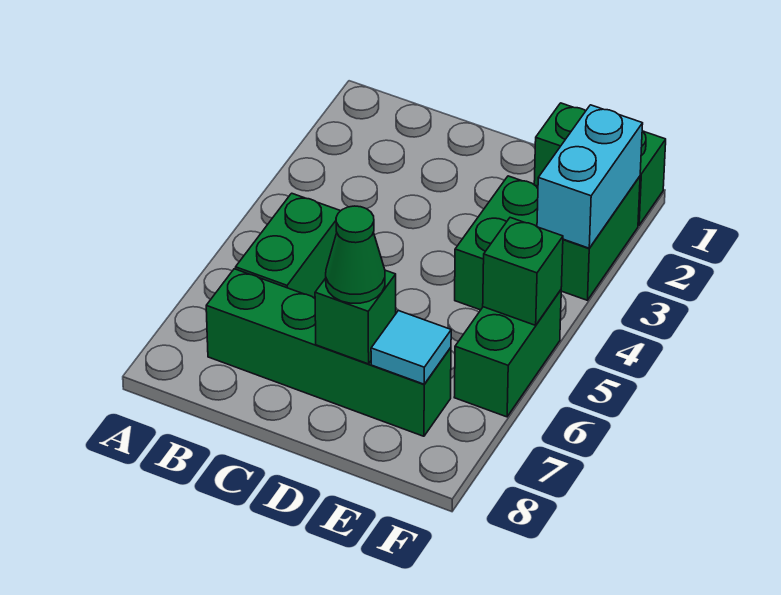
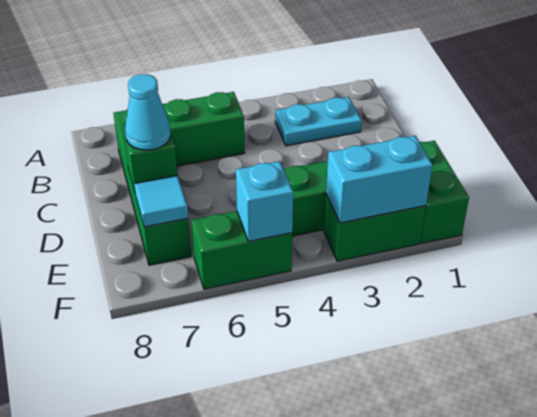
none -> cyan 1x2 plate [275,97,362,146]
green 1x1 cone [326,206,385,303] -> cyan 1x1 cone [125,74,171,150]
green 1x1 brick [483,218,563,325] -> cyan 1x1 brick [236,161,293,242]

